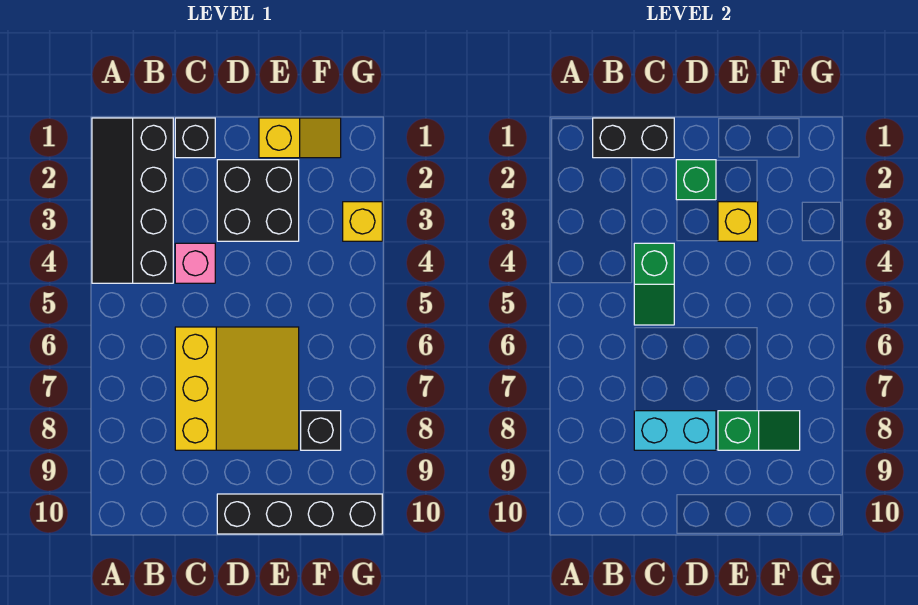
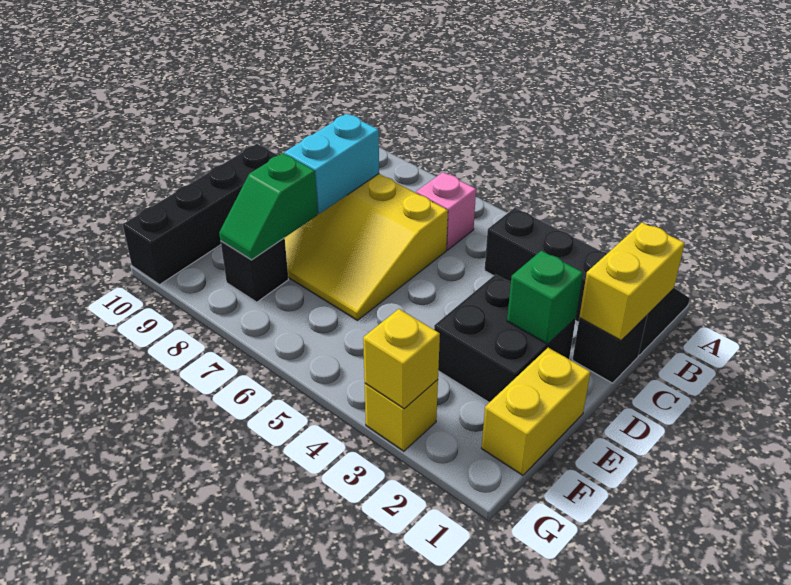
black 1x2 brick [593,118,674,158] -> yellow 1x2 brick [579,222,685,340]
pink 1x1 brick [175,243,215,283] -> pink 1x1 brick moved to [416,172,476,250]
green 1x2 slope [634,243,674,325] -> none
yellow 1x2 slope [259,118,341,158] -> yellow 1x2 brick [482,348,590,475]
yellow 1x1 brick [718,202,758,241] -> yellow 1x1 brick moved to [363,309,440,409]

